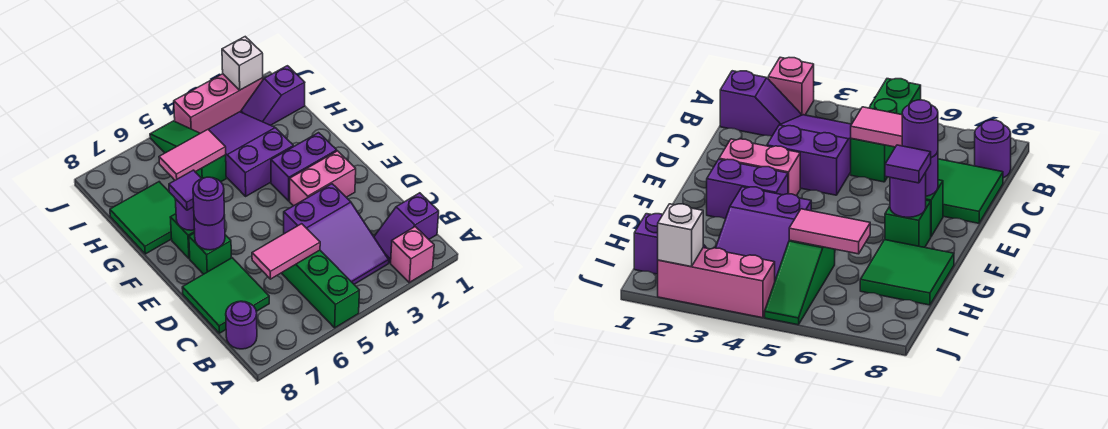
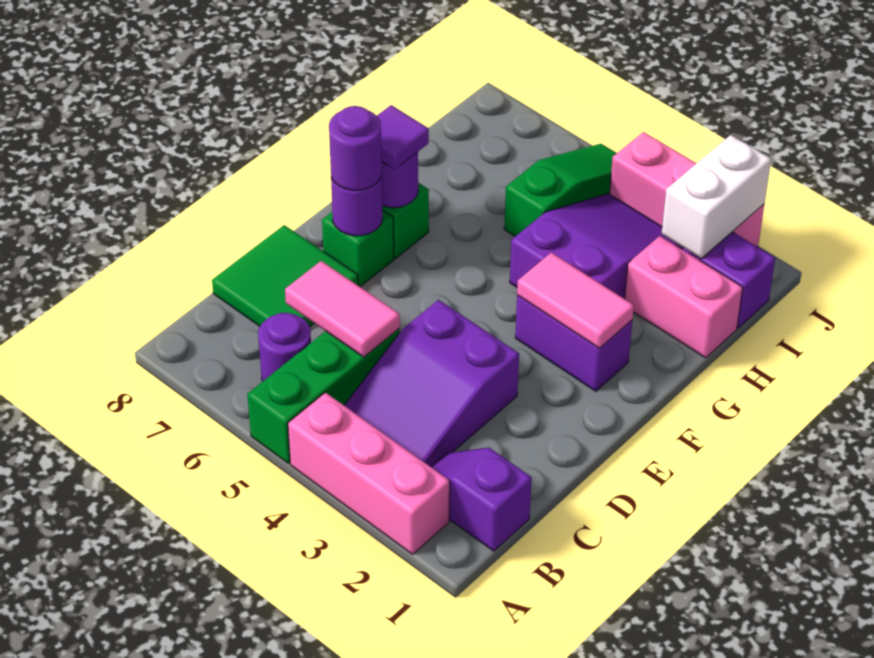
pink 1x1 brick [391,227,434,282] -> pink 1x3 brick [288,392,450,554]
purple 1x1 round brick [226,301,257,349] -> purple 1x1 round brick moved to [258,313,311,381]
pink 1x2 brick [290,151,356,206] -> pink 1x2 brick moved to [625,236,743,358]
green 2x2 tile [110,182,176,254] -> none
pink 1x2 tile [159,130,226,180] -> pink 1x2 tile moved to [517,253,634,348]
white 1x1 brick [222,37,263,90] -> white 1x2 brick [662,135,771,258]

